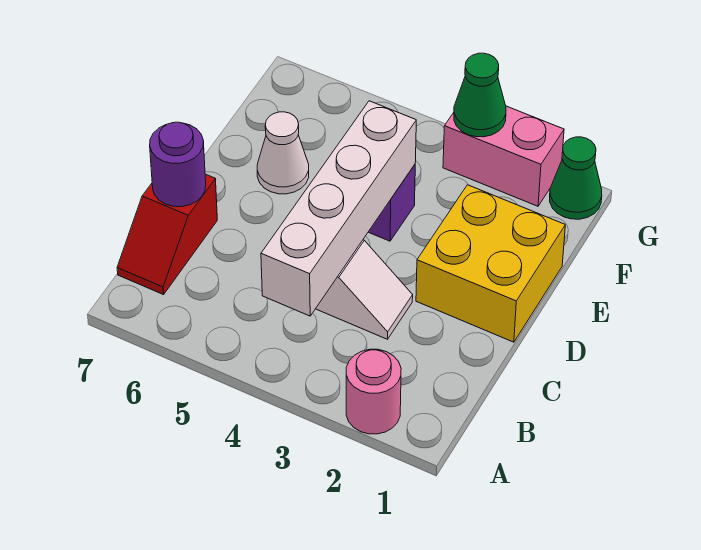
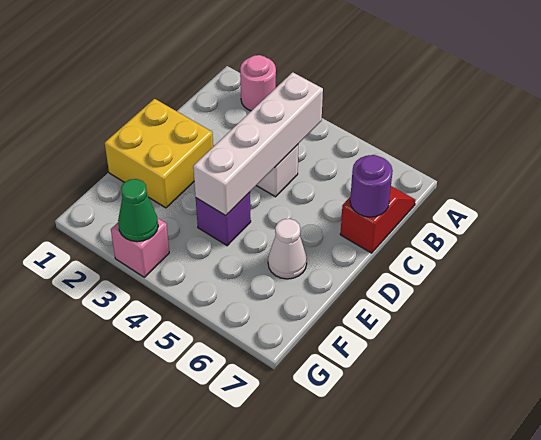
green 1x1 cone [550,137,602,219] -> none
pink 1x2 brick [443,106,564,206] -> pink 1x1 brick [111,218,169,277]

